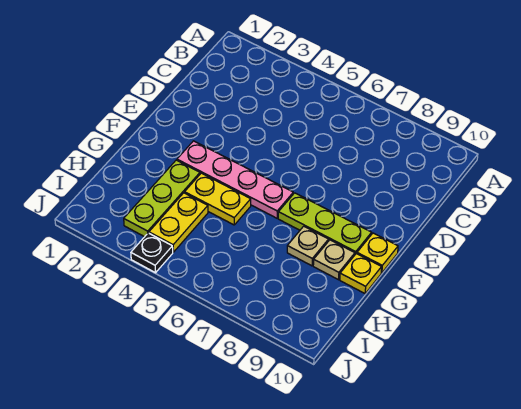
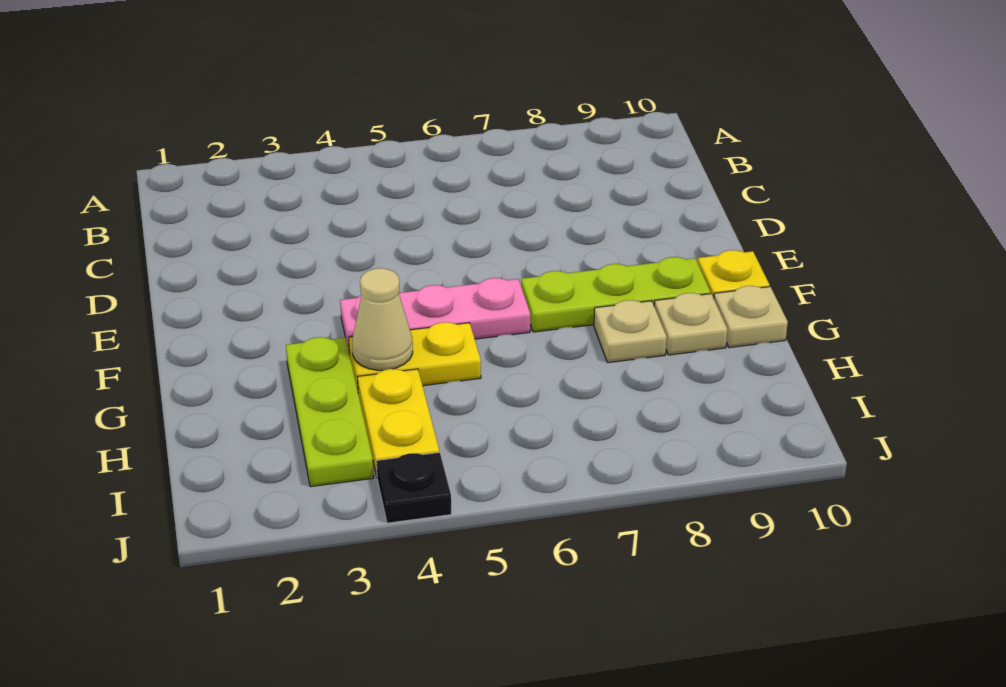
pink 1x4 plate [177,141,293,218] -> pink 1x3 plate [340,278,530,354]
none -> tan 1x1 cone [352,268,413,370]
yellow 1x1 plate [340,254,382,293] -> tan 1x1 plate [714,286,788,348]

